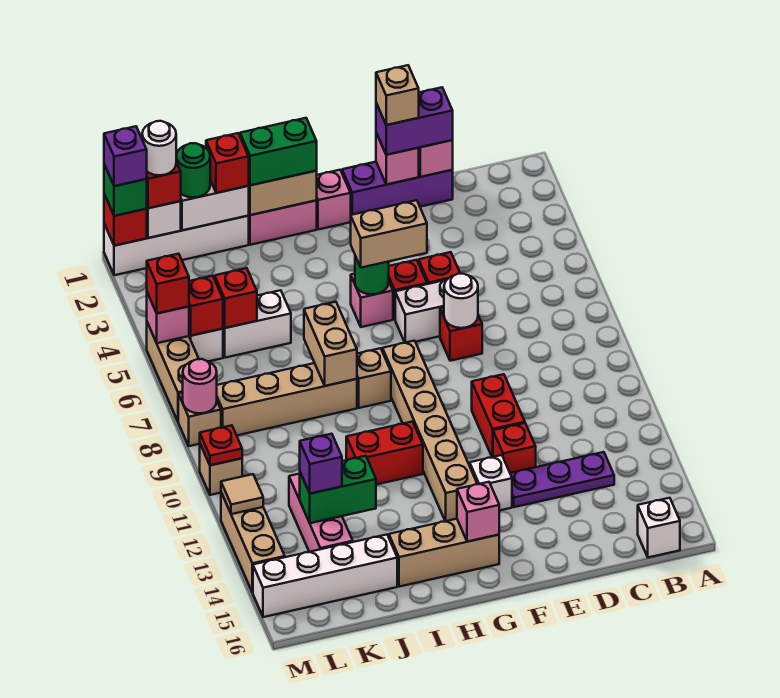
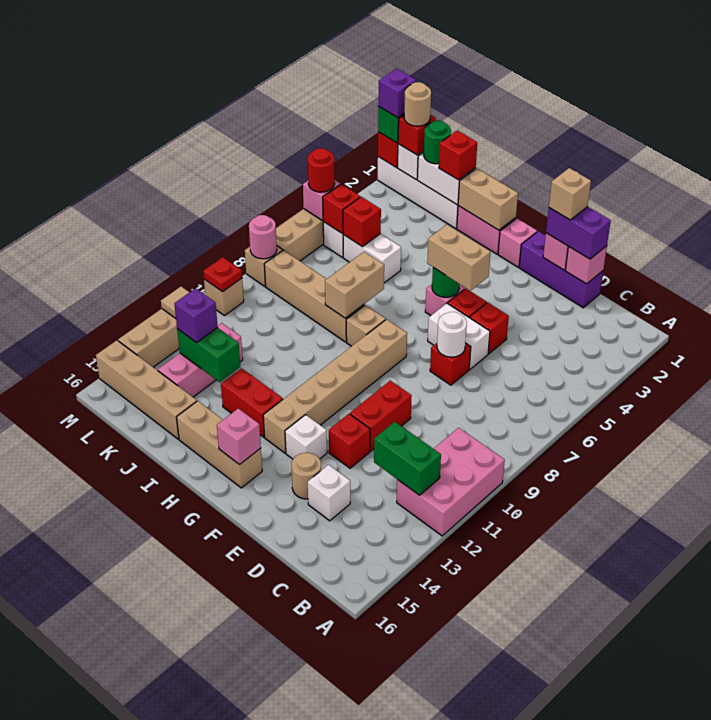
none -> pink 2x3 brick [397,428,505,536]
white 1x1 brick [638,498,680,557] -> white 1x1 brick moved to [308,465,350,521]
purple 1x3 plate [510,452,614,507] -> none
none -> tan 1x1 round brick [291,453,321,499]
green 1x2 brick [240,118,317,185] -> green 1x2 brick moved to [374,422,441,495]
red 1x2 brick [346,422,423,485] -> red 1x2 brick moved to [221,368,283,437]
white 1x4 brick [253,535,397,617] -> tan 1x4 brick [96,340,197,439]
white 1x1 round brick [142,121,176,175] -> tan 1x1 round brick [404,82,431,126]
red 1x1 brick [147,254,189,313] -> red 1x1 round brick [308,148,335,192]

